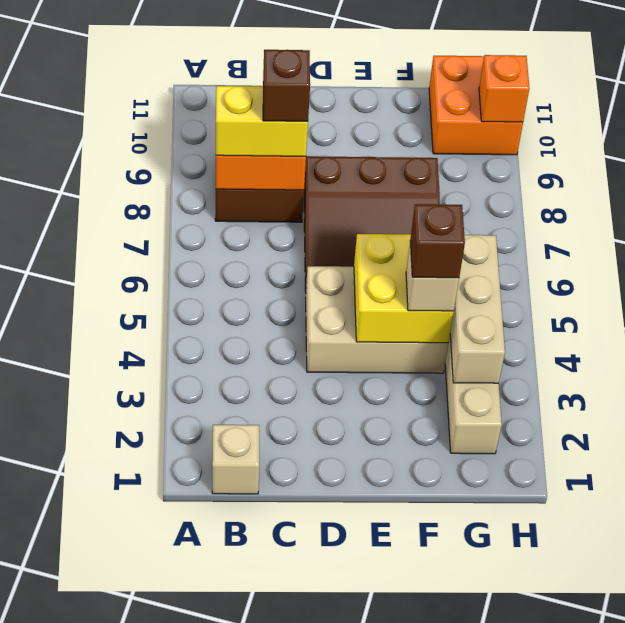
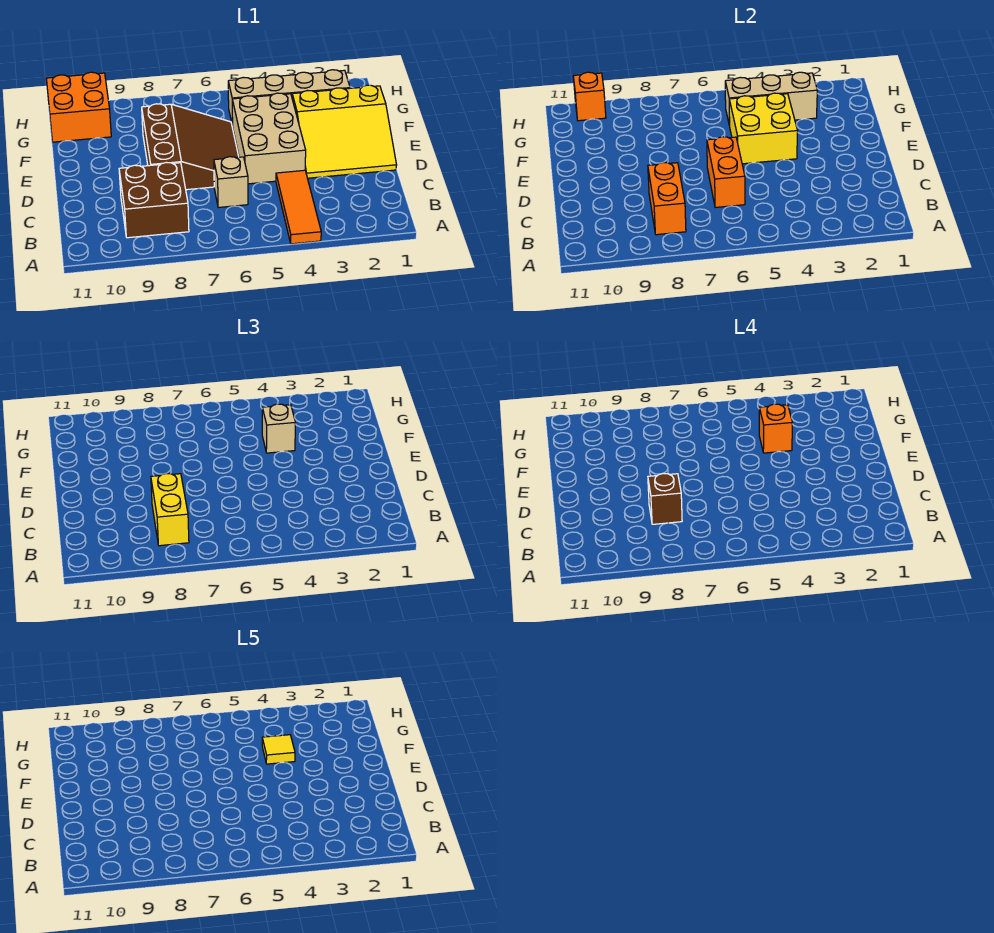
none -> orange 1x3 tile [276,170,321,244]
tan 1x1 brick [212,425,259,494] -> tan 1x1 brick moved to [214,157,248,208]
none -> orange 1x2 brick [707,137,745,208]
none -> yellow 3x3 slope [292,85,397,178]
brown 1x1 brick [410,204,465,278] -> orange 1x1 brick [759,404,793,453]
none -> yellow 1x1 tile [262,735,295,764]

